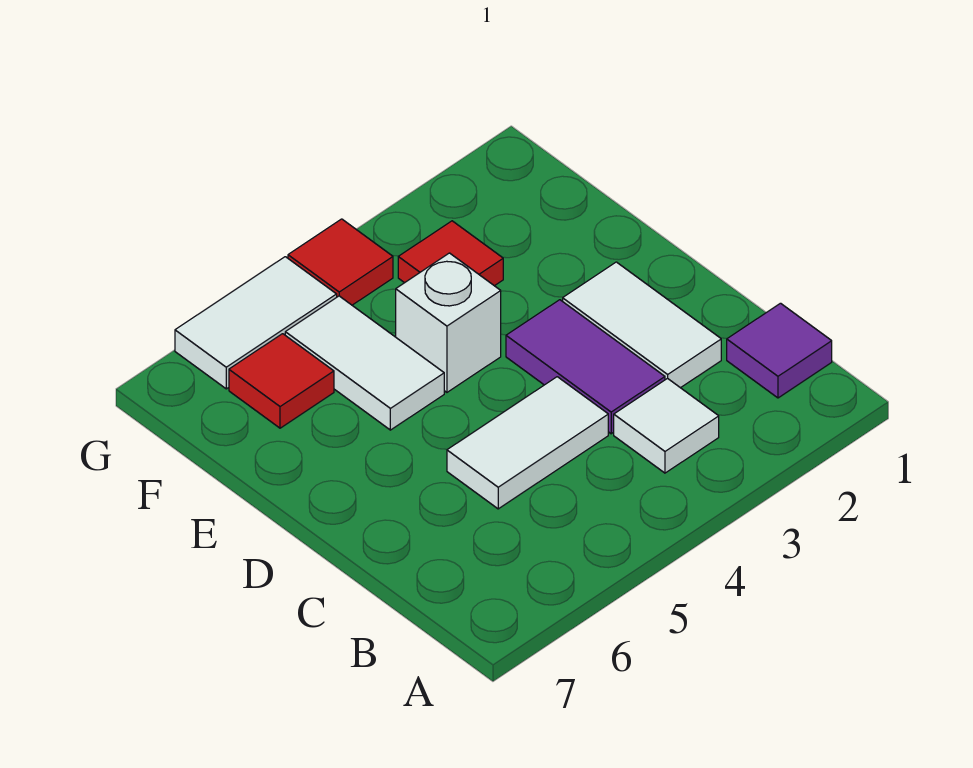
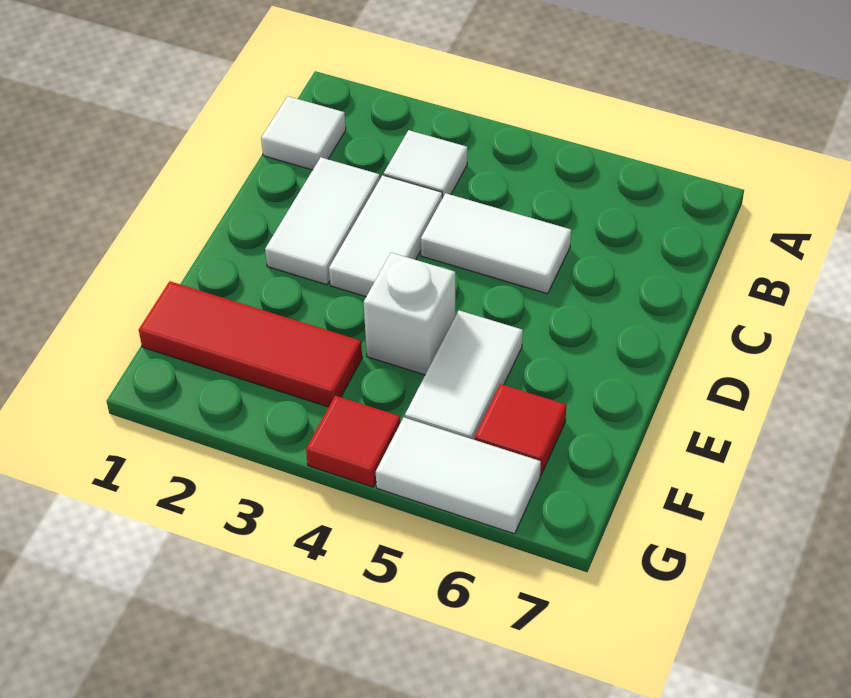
purple 1x1 tile [727,303,832,398] -> white 1x1 tile [261,96,346,170]
purple 1x2 tile [506,300,665,434] -> white 1x2 tile [329,175,442,297]
red 1x1 tile [398,221,503,286] -> red 1x3 tile [139,281,362,407]

